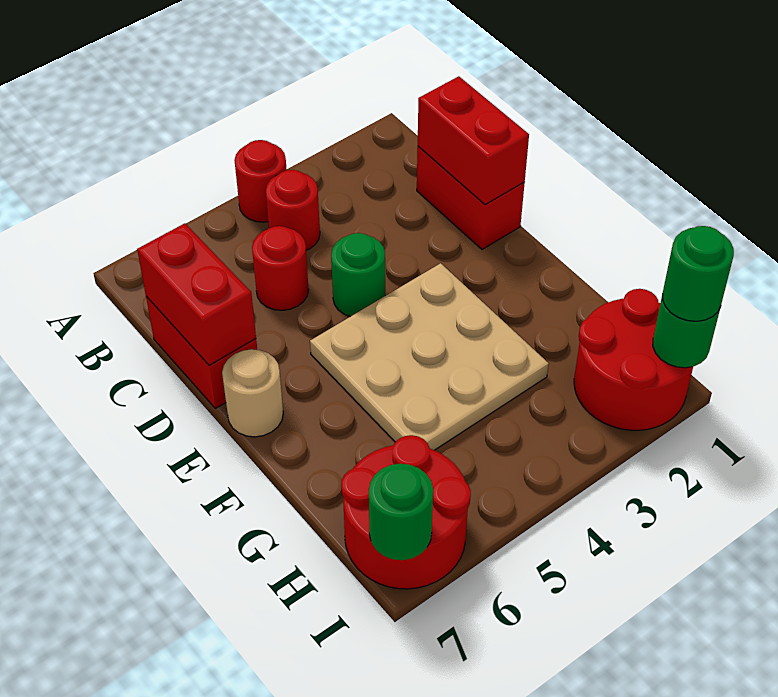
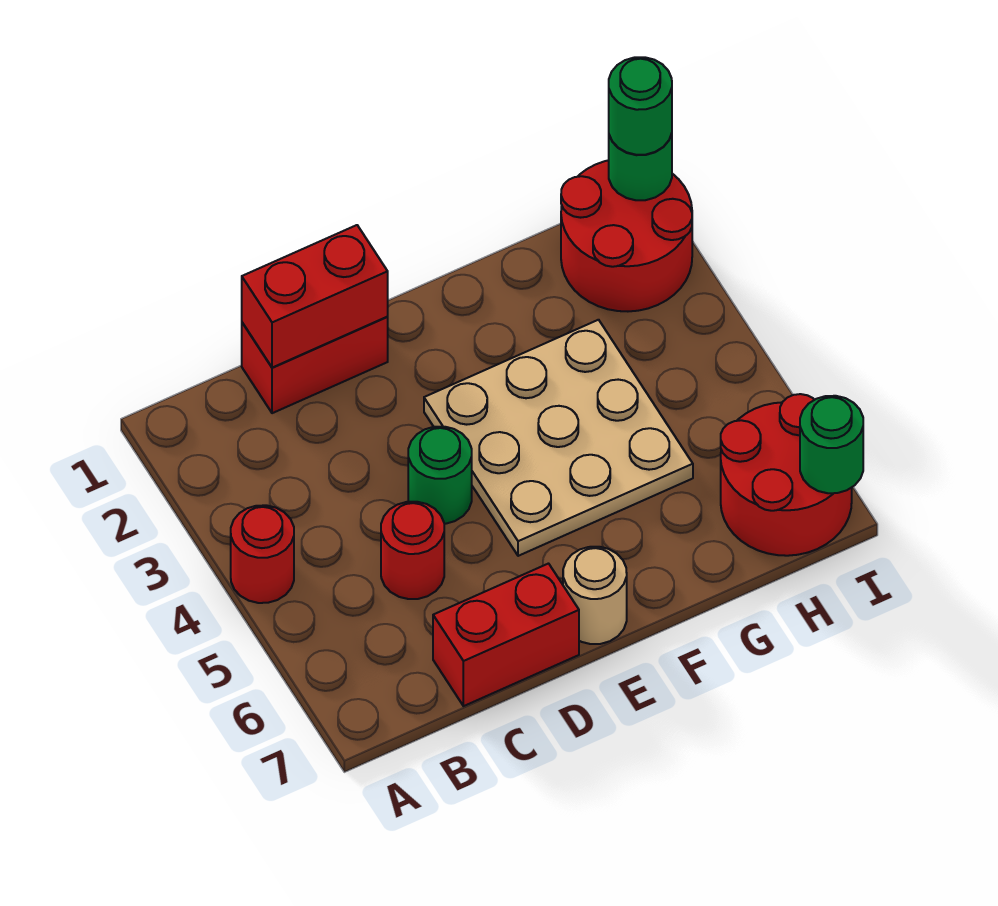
red 1x1 round brick [266,170,320,250] -> none
red 1x2 brick [137,223,256,365] -> none

